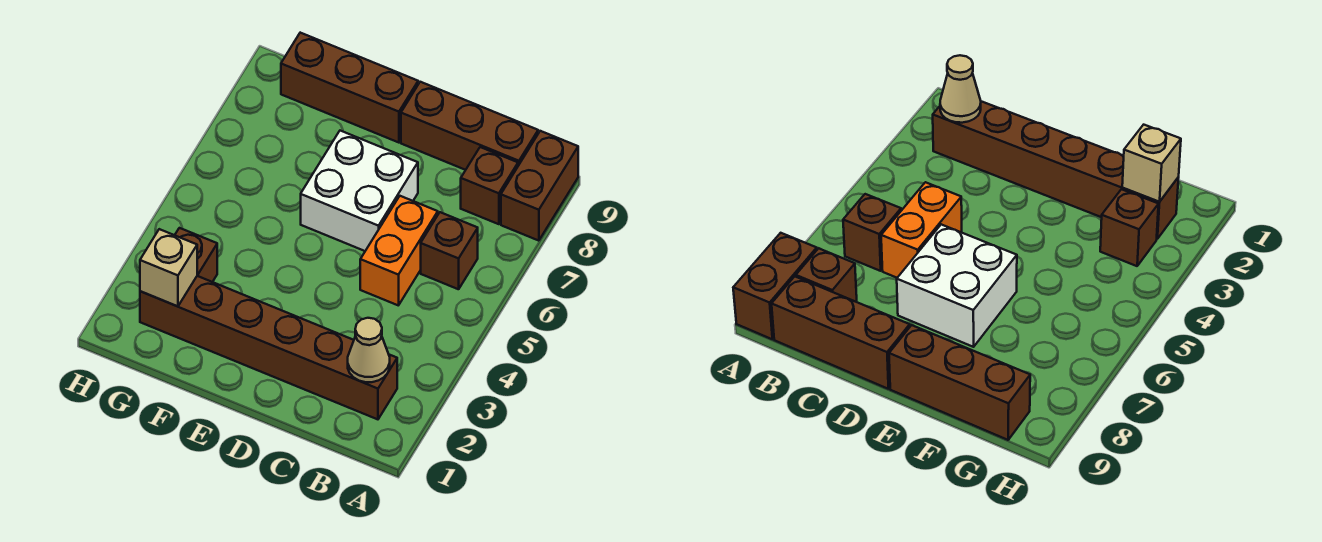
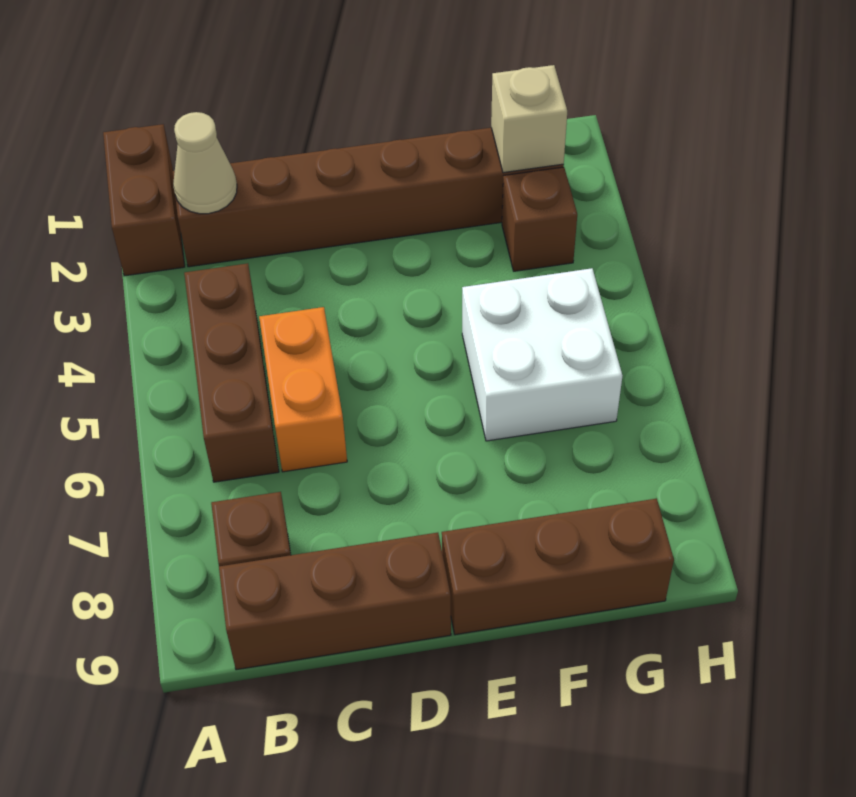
brown 1x2 brick [501,131,578,241] -> brown 1x2 brick moved to [103,124,185,276]
brown 1x1 brick [421,212,478,289] -> brown 1x3 brick [184,263,279,482]
white 2x2 brick [301,131,418,251] -> white 2x2 brick moved to [462,268,622,441]

